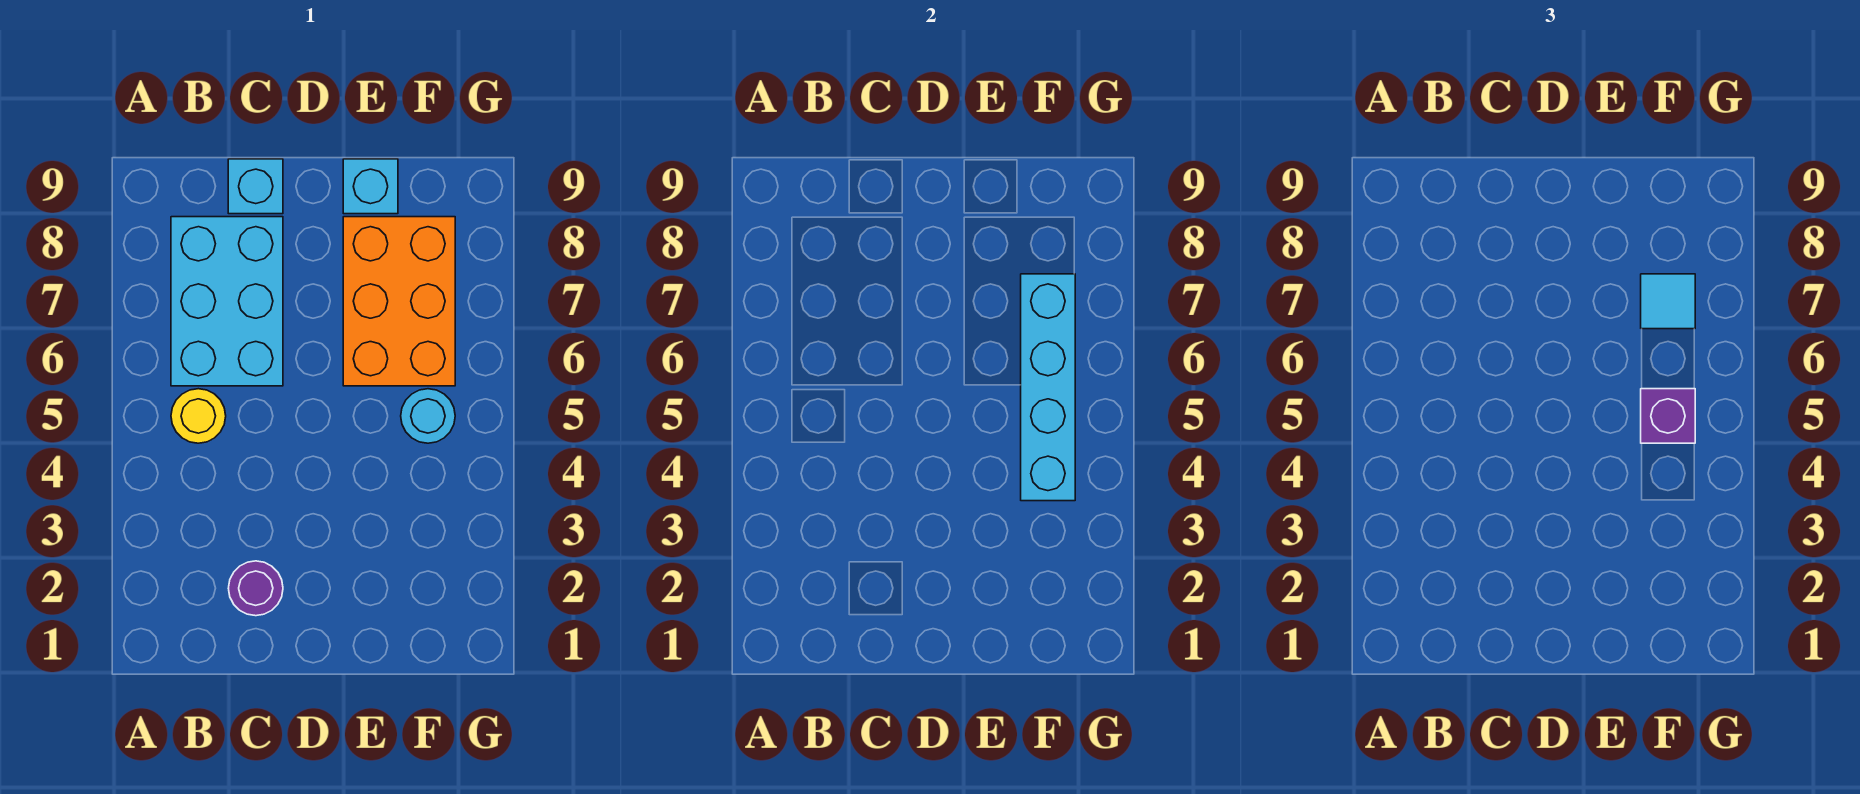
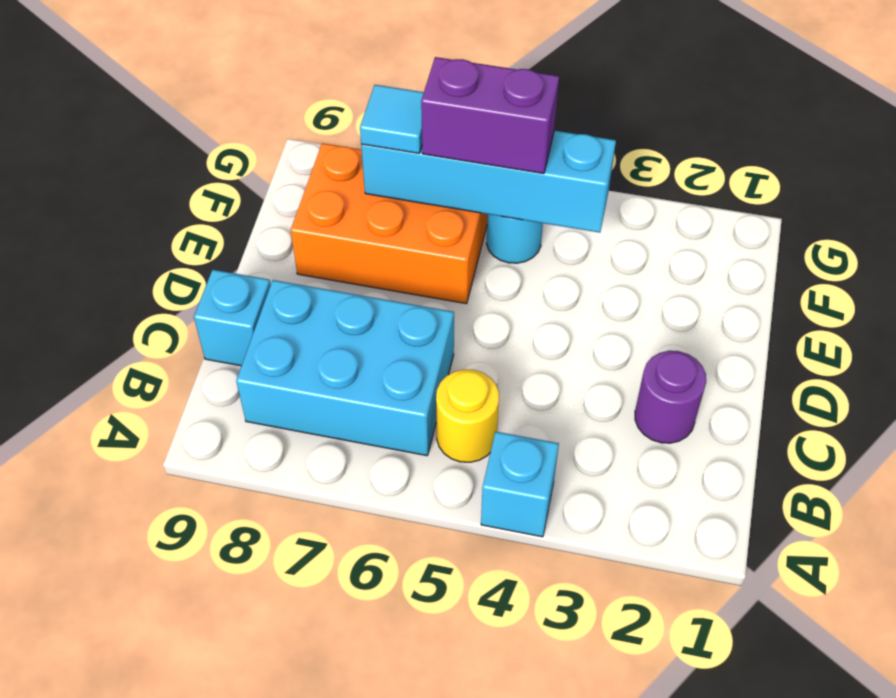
cyan 1x1 brick [343,159,398,214] -> cyan 1x1 brick moved to [481,432,559,537]
purple 1x1 brick [1641,389,1695,443] -> purple 1x2 brick [421,57,559,174]

